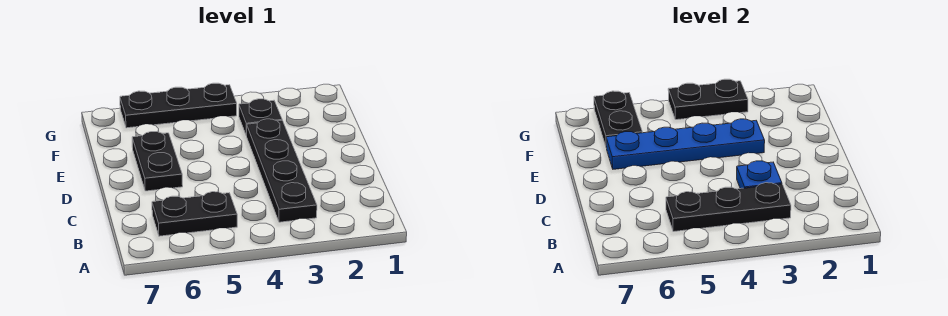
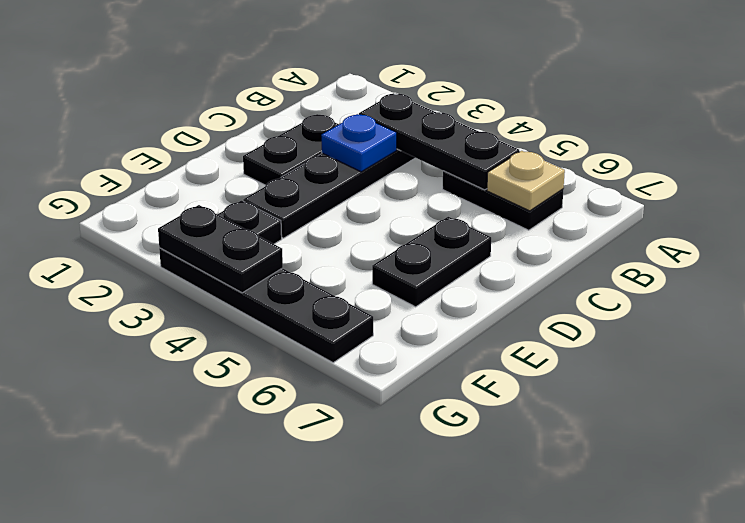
none -> tan 1x1 plate [487,151,565,211]
blue 1x4 plate [606,119,765,169] -> none
black 1x2 plate [594,91,642,146] -> black 1x2 plate moved to [243,114,339,185]
black 1x3 plate [120,83,237,128] -> black 1x4 plate [159,248,373,363]

